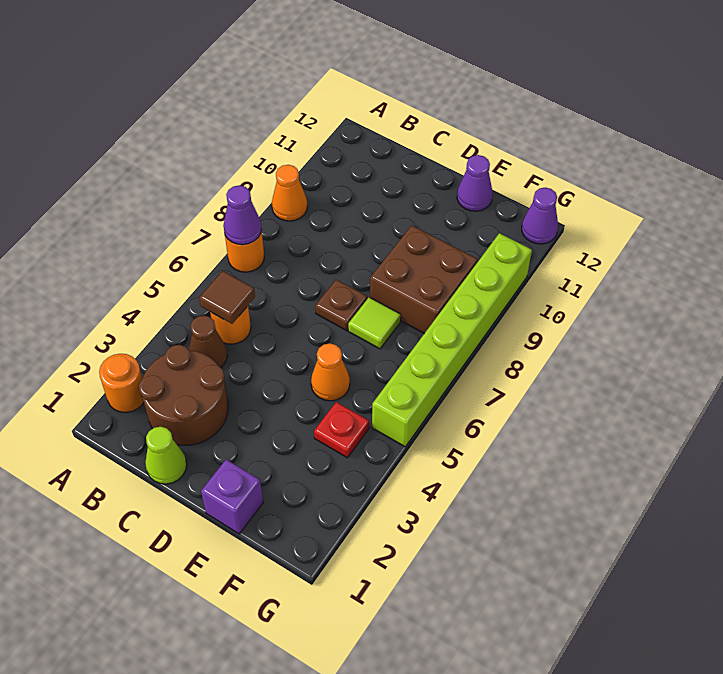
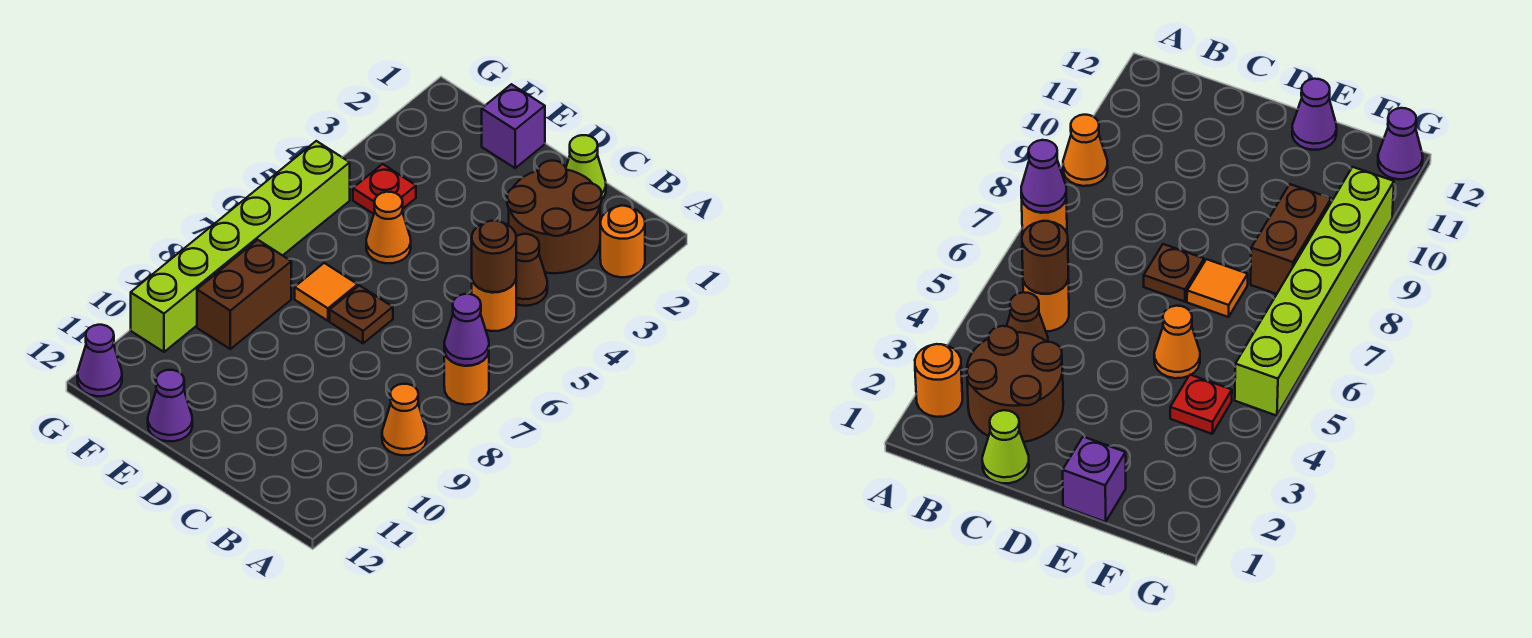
brown 1x1 tile [199,271,255,324] -> brown 1x1 round brick [472,221,516,292]
lime 1x1 tile [348,297,401,349] -> orange 1x1 tile [295,263,358,321]
brown 2x2 brick [370,225,478,333] -> brown 1x2 brick [197,240,291,349]

